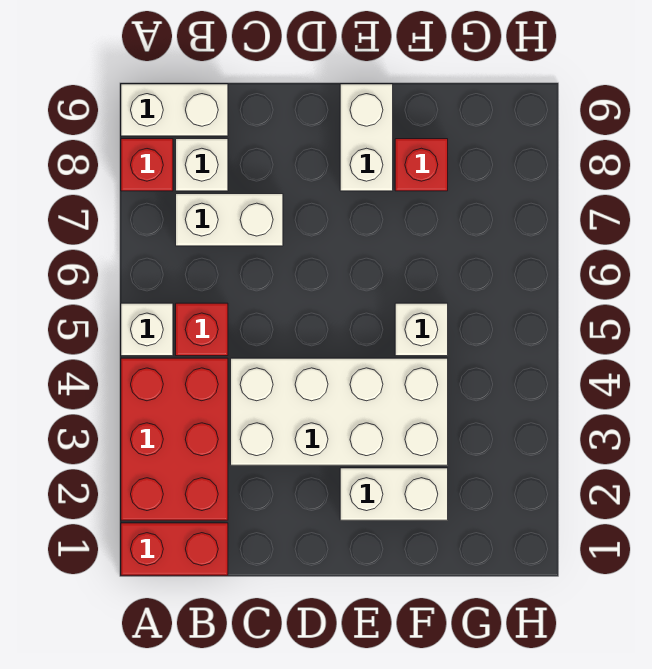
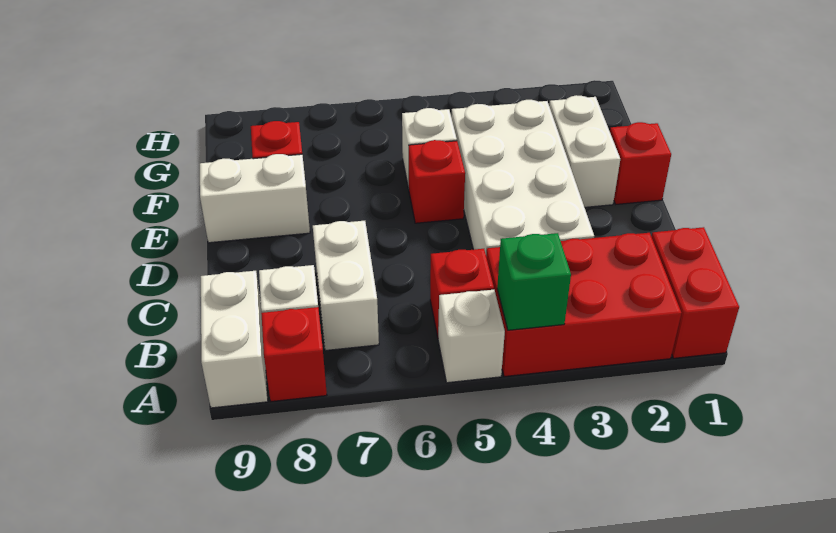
none -> green 1x1 brick [497,233,571,330]
none -> red 1x1 brick [610,122,671,204]
none -> red 1x1 brick [409,140,465,223]

